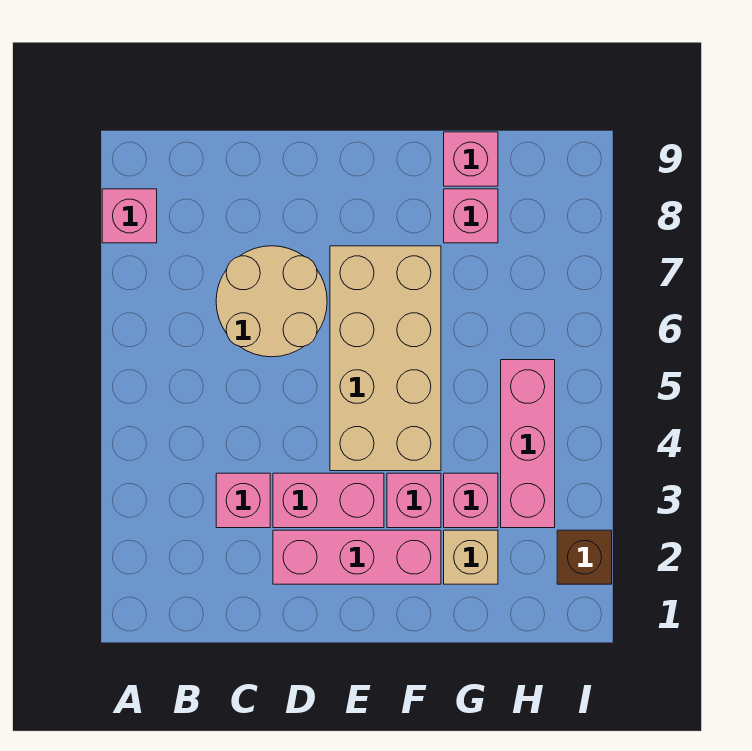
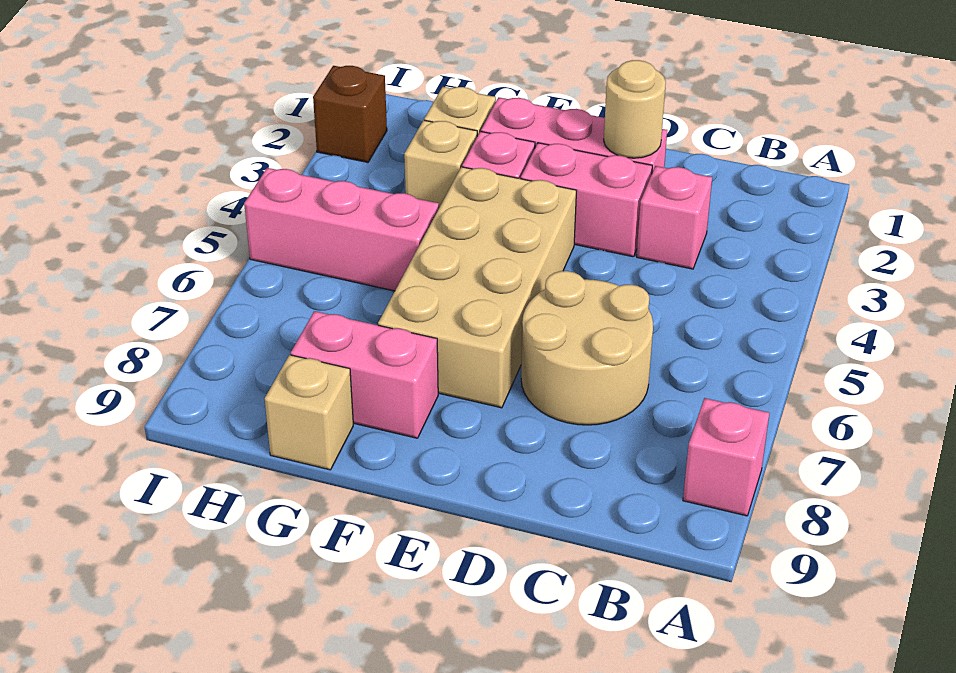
none -> tan 1x1 round brick [604,60,666,158]
pink 1x1 brick [444,473,498,528] -> tan 1x1 brick [404,120,477,208]
pink 1x1 brick [444,189,498,243] -> pink 1x2 brick [291,311,438,438]
pink 1x1 brick [444,132,498,186] -> tan 1x1 brick [265,355,353,470]
pink 1x3 brick [501,360,555,528] -> pink 1x3 brick turned to [244,168,439,291]

